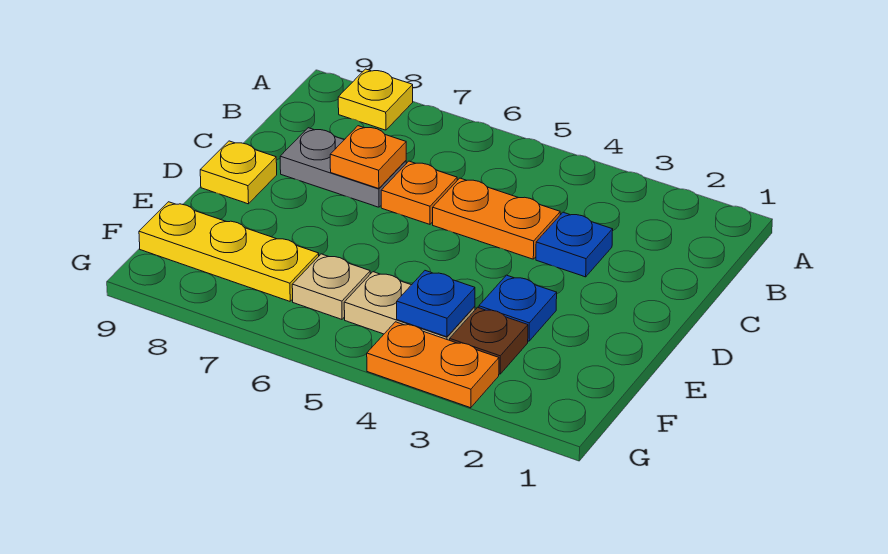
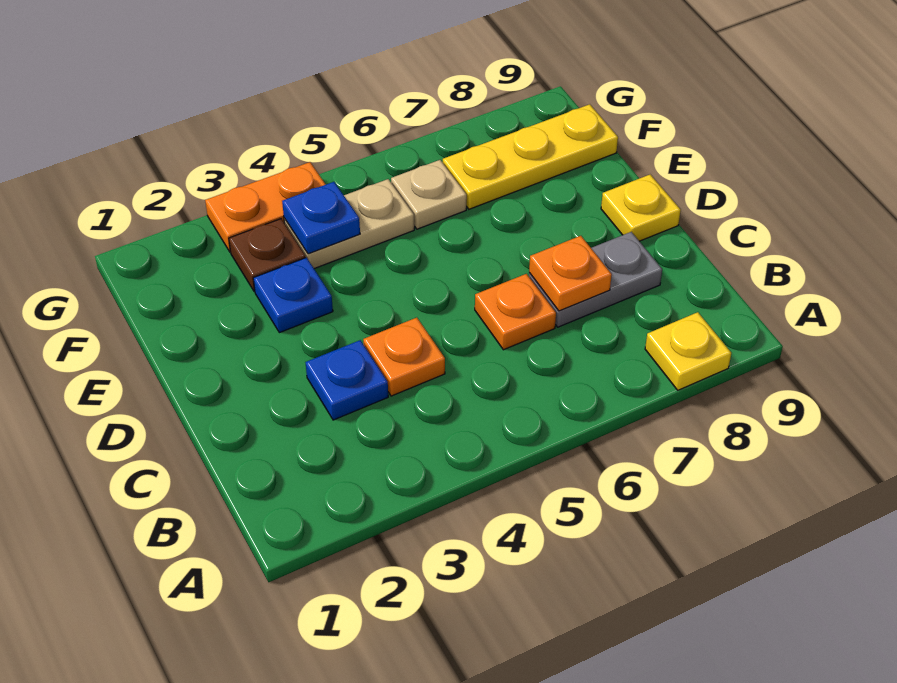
orange 1x2 plate [433,178,560,259] -> orange 1x1 plate [363,318,445,396]

